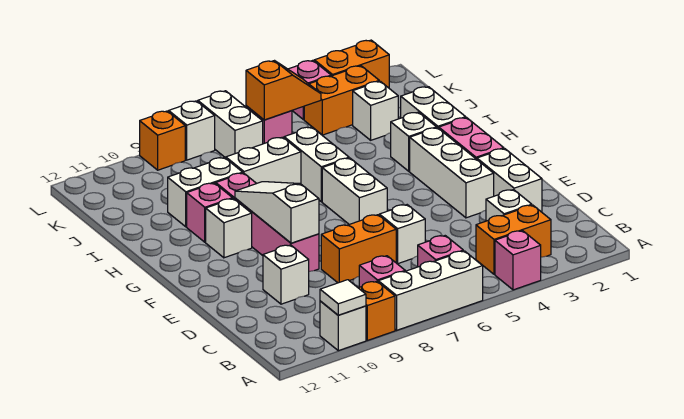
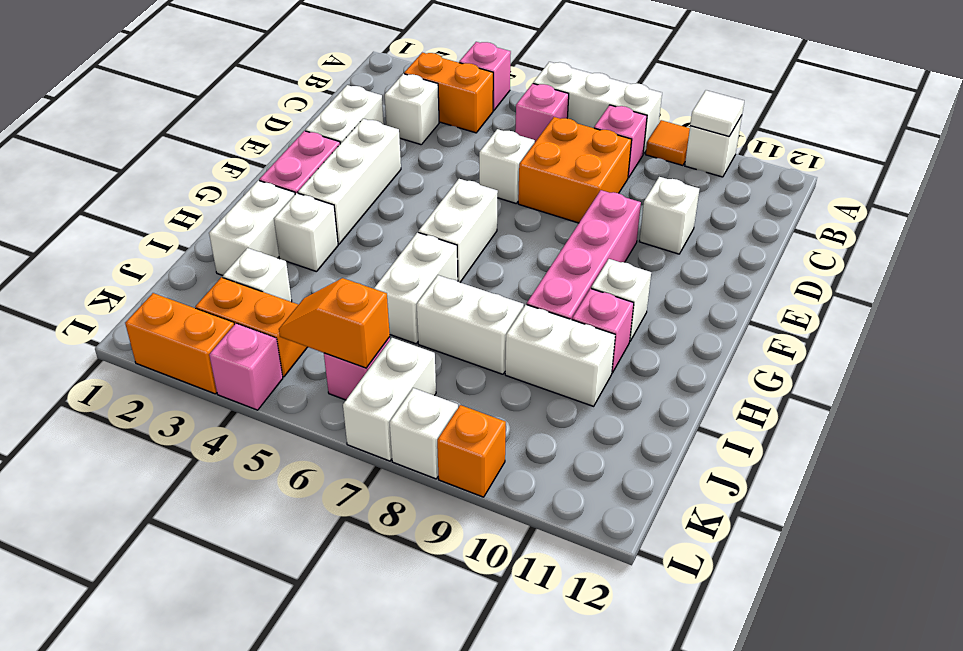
orange 1x1 brick [359,281,395,340] -> orange 1x1 tile [646,120,690,165]
orange 1x2 brick [321,215,396,283] -> orange 2x2 brick [518,117,632,223]
white 1x3 slope [235,182,319,243] -> none

